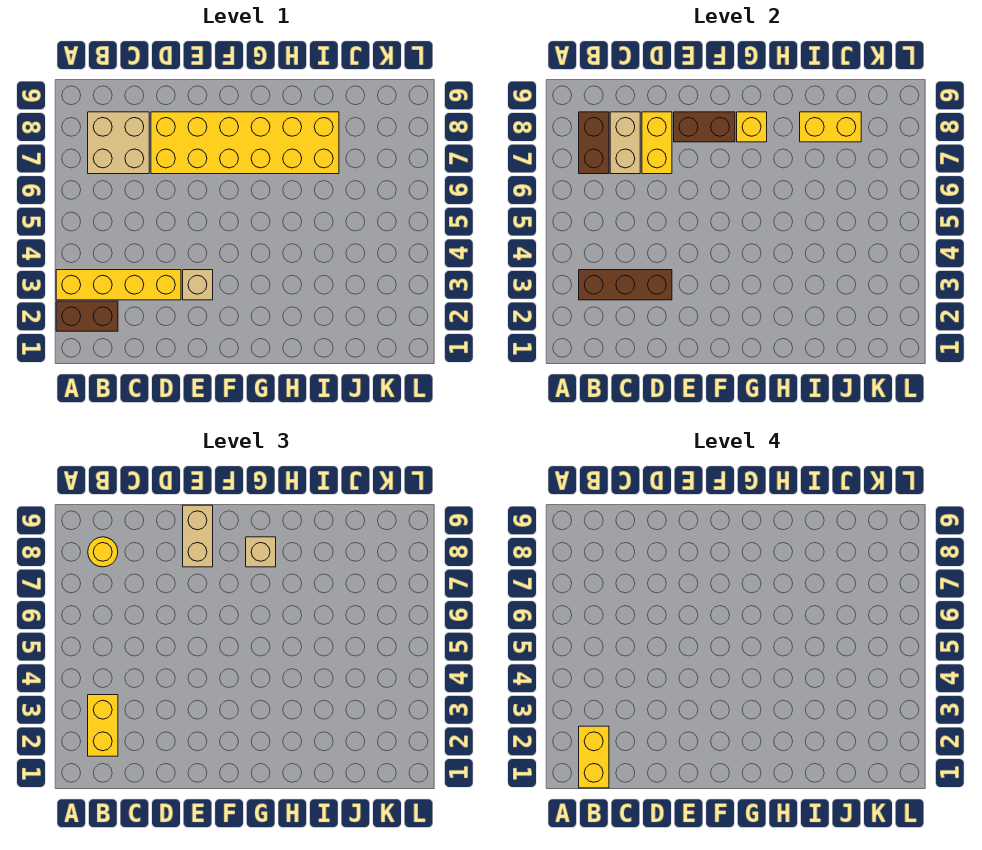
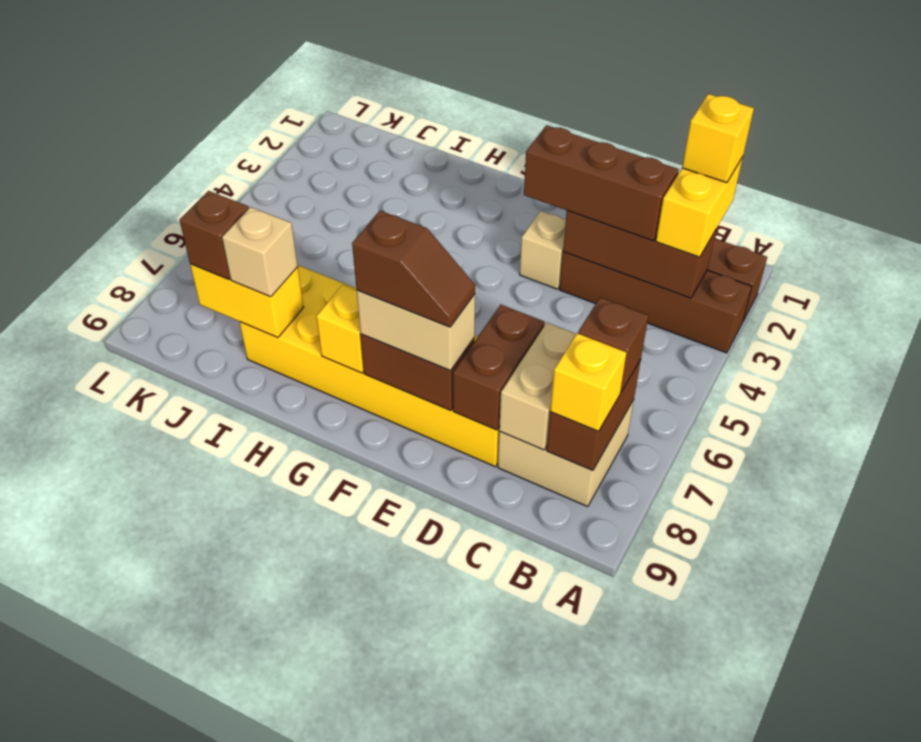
yellow 1x4 brick [56,270,181,300] -> brown 1x4 brick [560,252,752,353]
yellow 1x2 brick [579,726,609,788] -> yellow 1x1 brick [682,94,754,183]
none -> brown 1x1 brick [578,297,648,393]
yellow 1x1 round brick [88,537,118,567] -> yellow 1x1 brick [550,333,626,431]
none -> brown 1x3 brick [524,125,679,241]
yellow 1x2 brick [642,112,672,174] -> brown 1x2 brick [453,305,545,430]
tan 1x2 brick [183,505,213,567] -> tan 1x2 brick turned to [357,290,475,371]
none -> brown 1x2 slope [352,211,475,327]
tan 1x1 brick [246,537,276,567] -> tan 1x1 brick moved to [222,207,298,297]
none -> brown 1x1 brick [180,191,249,280]

